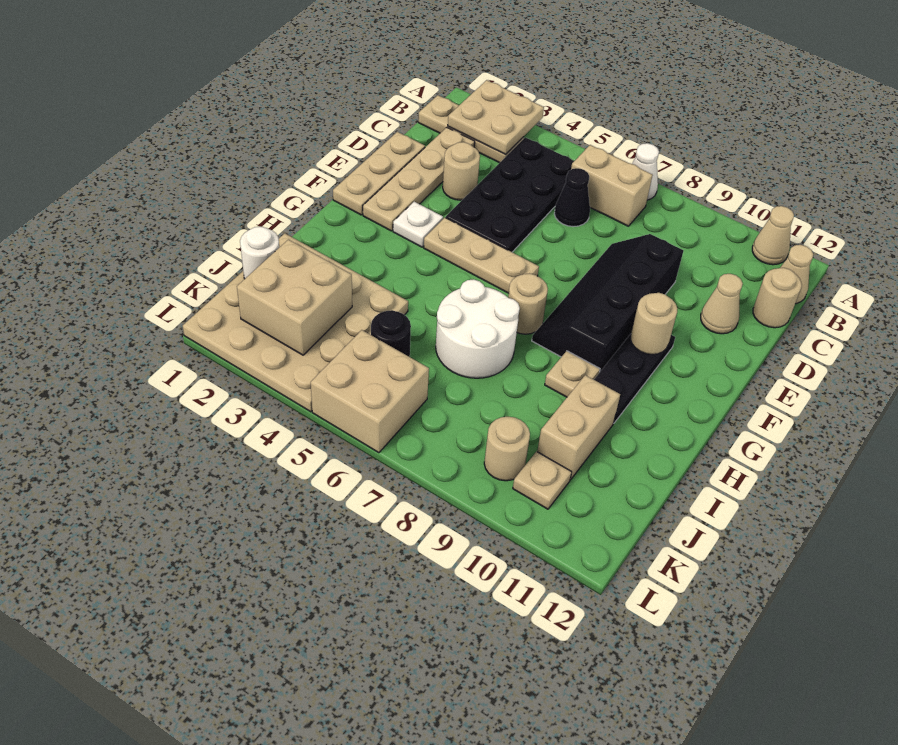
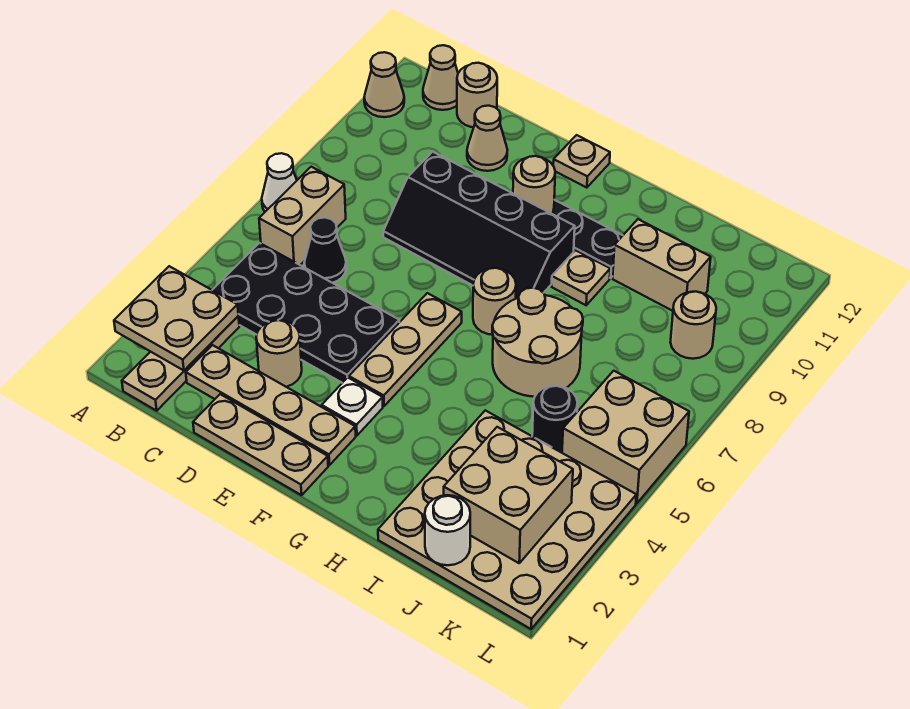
white 2x2 round brick [436,279,520,378] -> tan 2x2 round brick [492,288,583,397]
tan 1x1 plate [513,452,572,509] -> tan 1x1 plate moved to [553,135,610,188]

